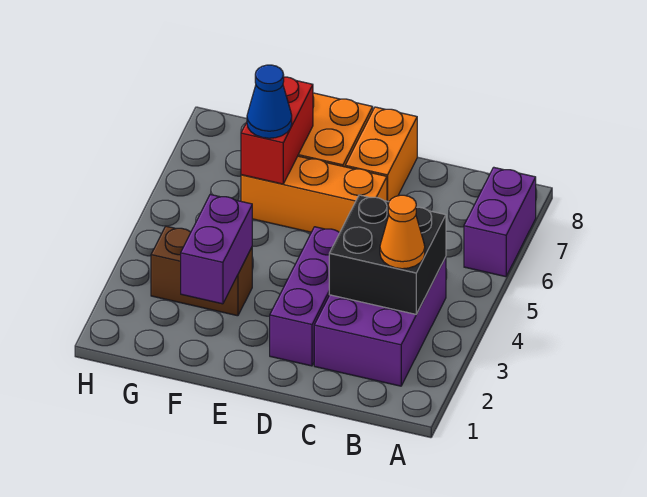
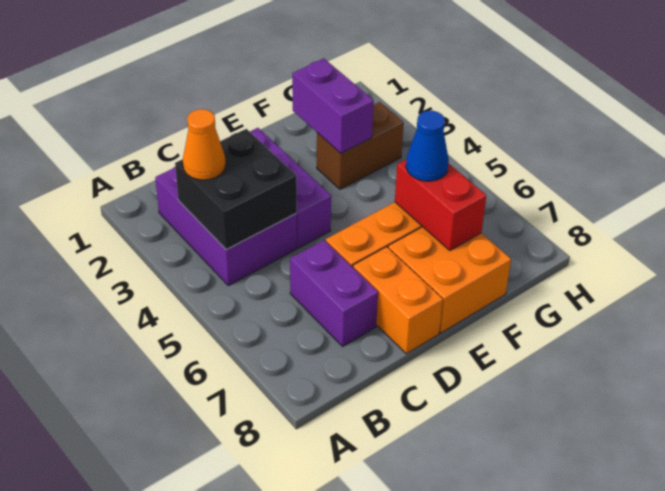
purple 1x2 brick [464,167,536,277] -> purple 1x2 brick moved to [290,240,378,346]

